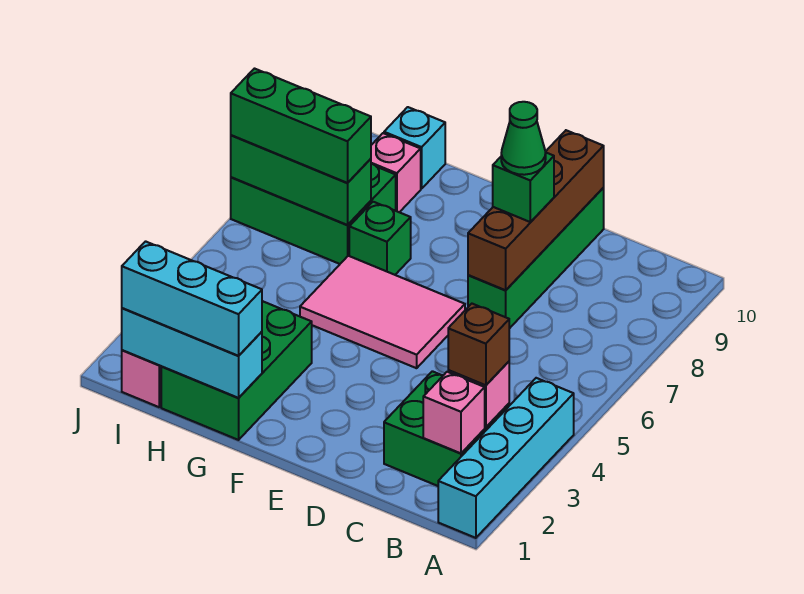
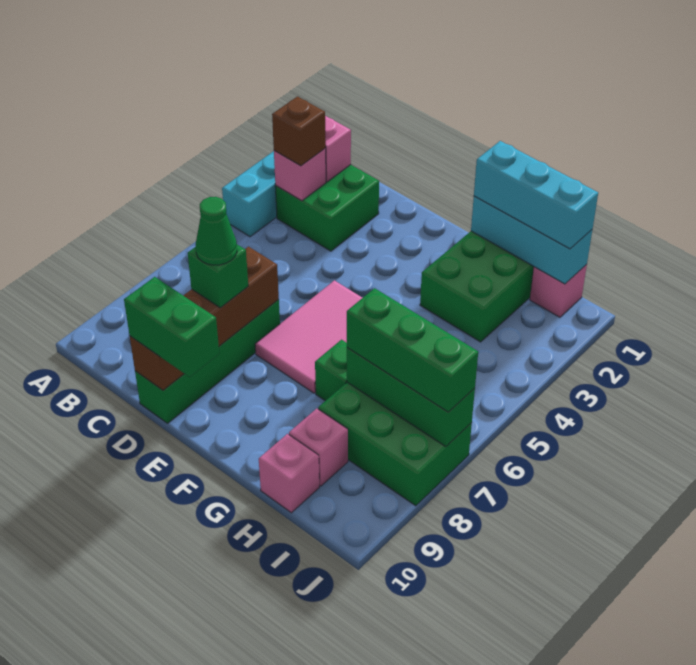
none -> green 1x2 brick [124,277,219,377]
pink 2x3 tile [300,256,465,368] -> pink 2x3 tile turned to [255,280,362,393]
cyan 1x1 brick [384,107,445,189] -> pink 1x1 brick [259,434,319,513]

